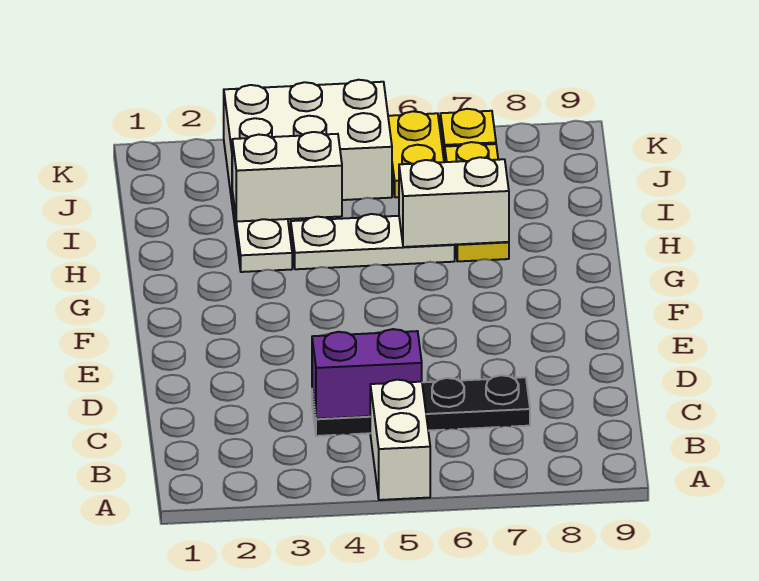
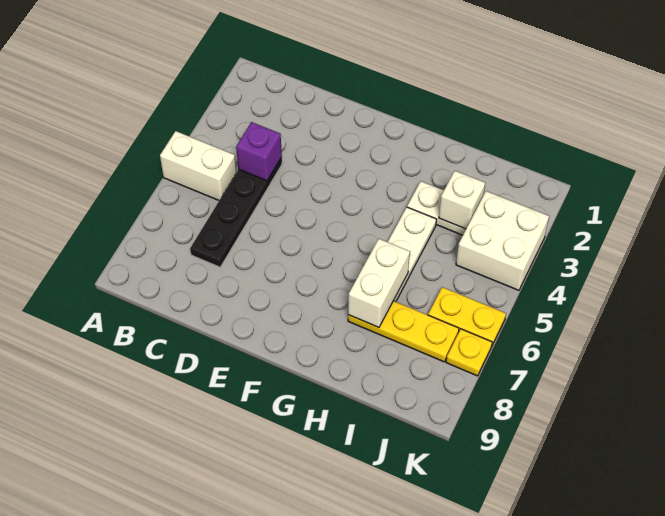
purple 1x2 brick [312,329,422,419] -> purple 1x1 brick [236,122,282,181]
white 1x2 brick [232,132,342,222] -> white 1x1 brick [439,171,485,229]
white 2x3 brick [224,80,392,201] -> white 2x2 brick [456,191,549,290]

